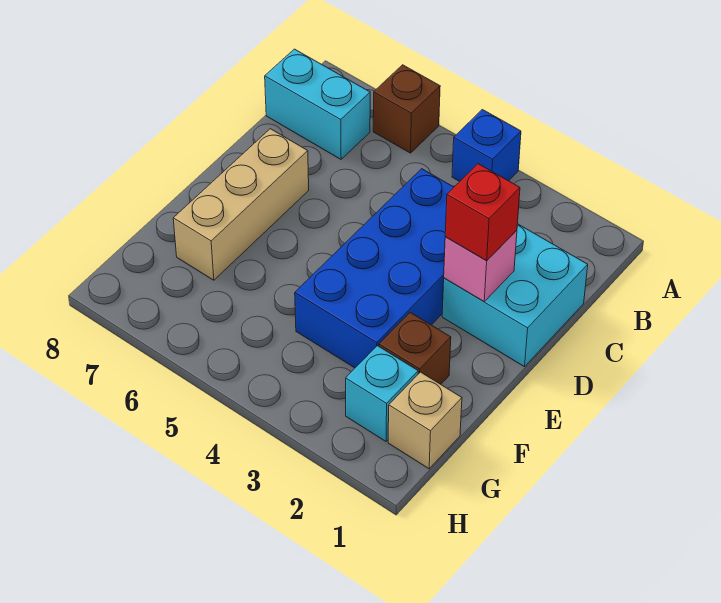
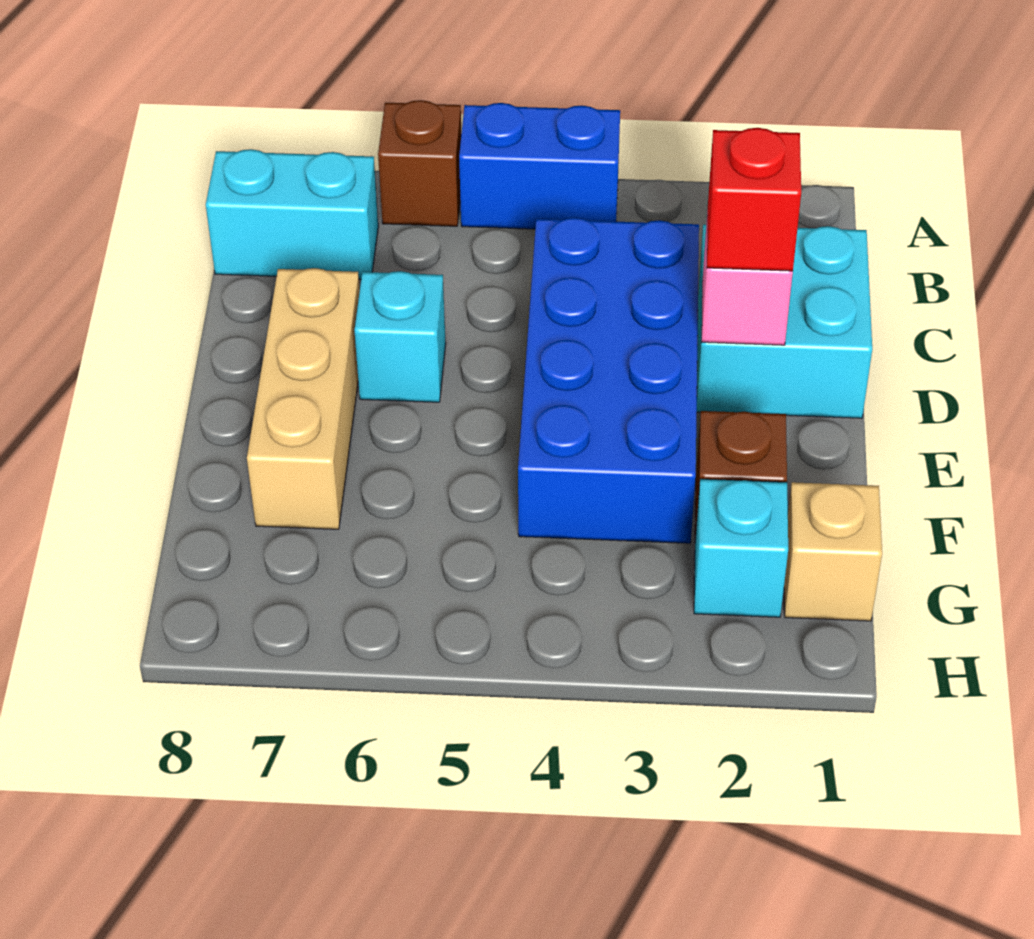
blue 1x1 brick [452,110,521,181] -> blue 1x2 brick [459,103,620,229]
none -> cyan 1x1 brick [354,271,446,402]

